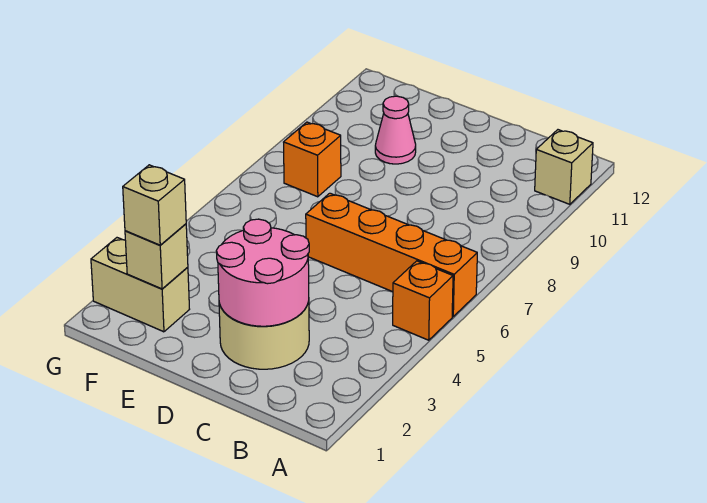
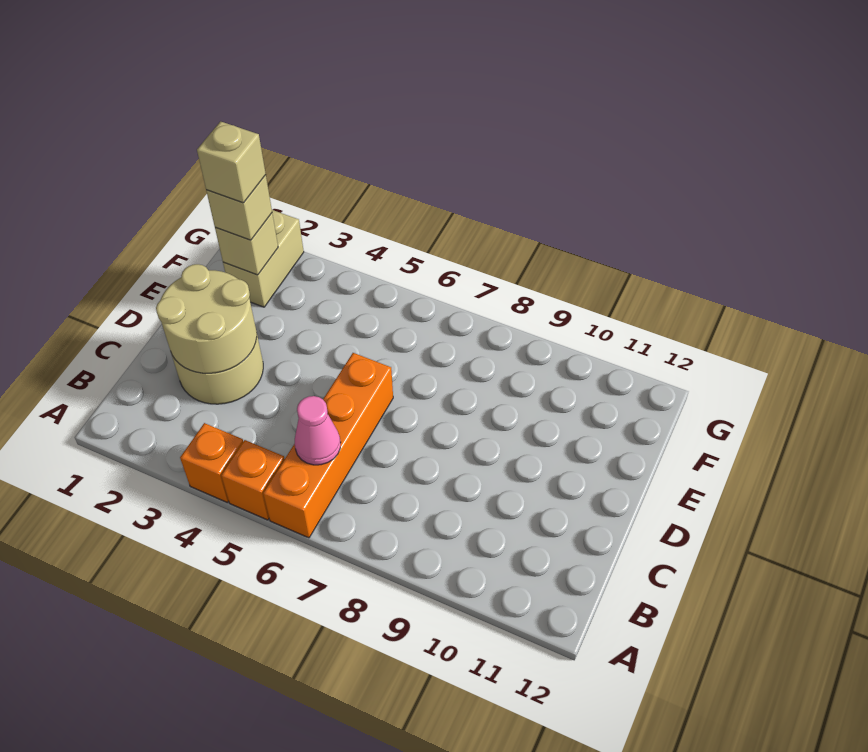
tan 1x1 brick [535,130,593,204] -> tan 1x1 brick moved to [197,121,266,203]
pink 2x2 round brick [217,219,309,326] -> tan 2x2 round brick [156,264,257,373]
pink 1x1 cone [375,96,416,164] -> pink 1x1 cone moved to [295,396,341,465]
orange 1x1 brick [284,122,341,197] -> orange 1x1 brick moved to [180,423,243,502]

